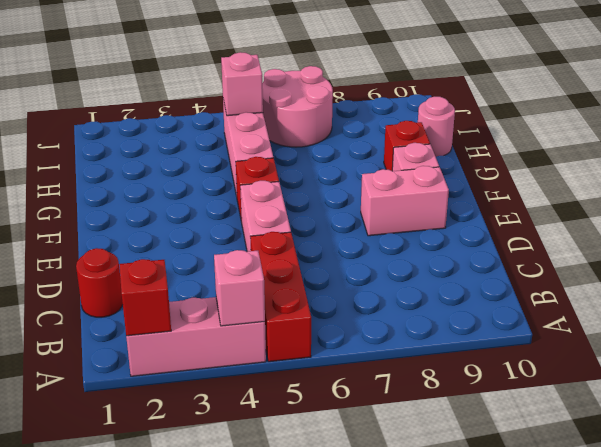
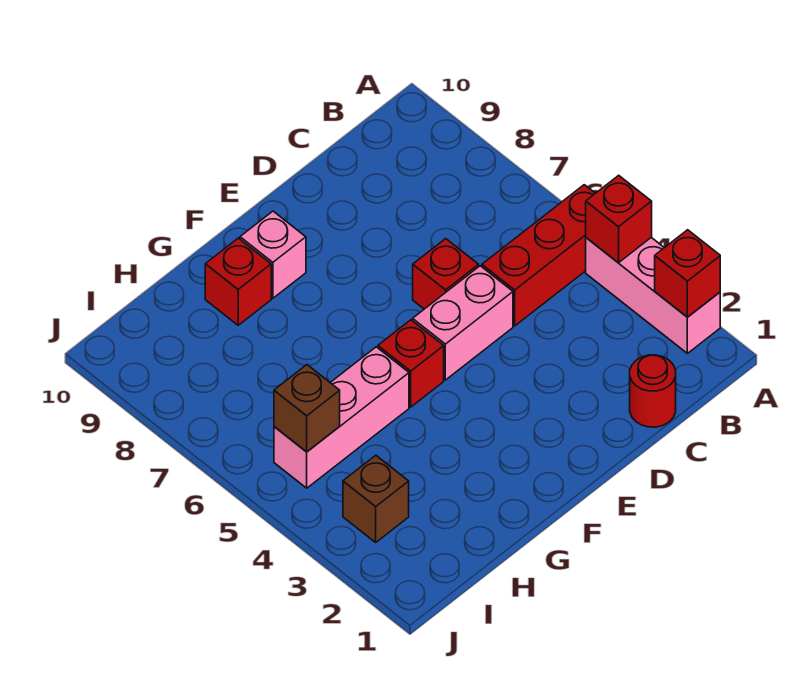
pink 1x1 brick [214,250,265,326] -> red 1x1 brick [586,175,652,263]
none -> red 1x1 brick [413,239,479,309]
pink 1x2 brick [361,166,449,236] -> none
pink 1x1 round brick [418,97,455,157] -> none
none -> brown 1x1 brick [343,455,409,542]
pink 1x1 brick [221,52,263,116] -> brown 1x1 brick [274,365,340,452]
pink 2x2 round brick [262,66,333,147] -> none

